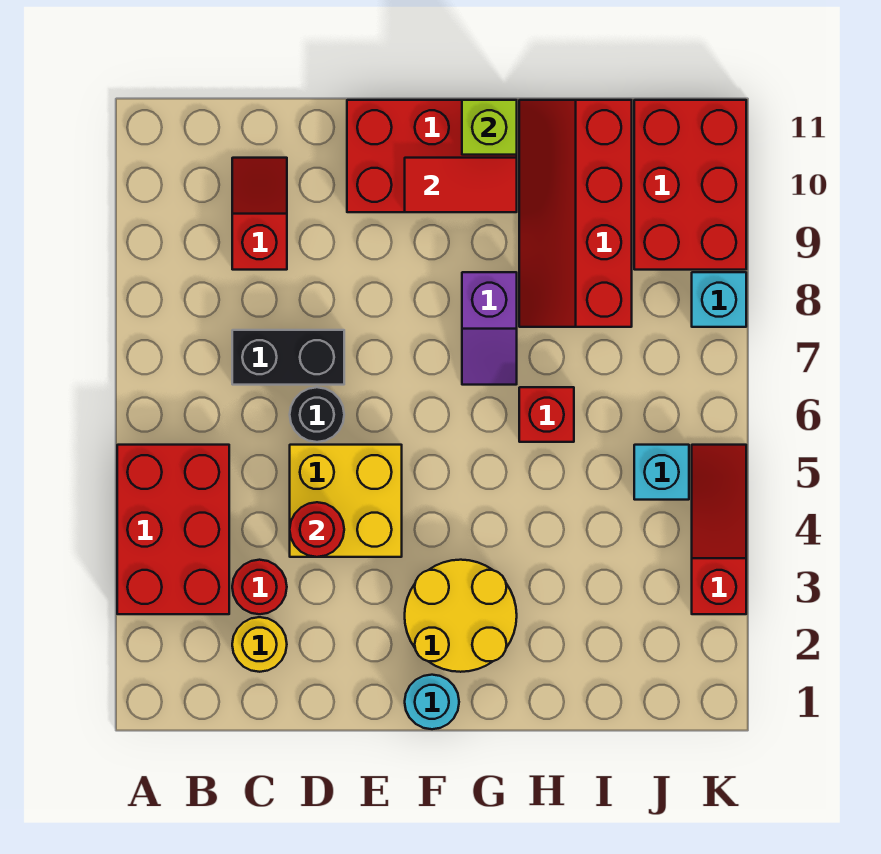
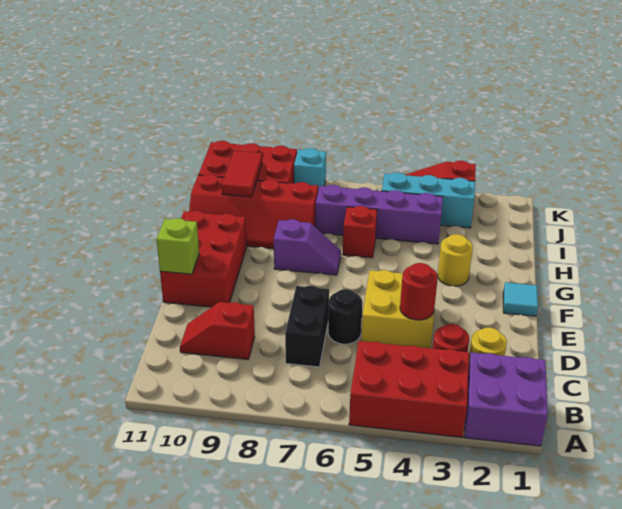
none -> purple 2x2 brick [464,352,548,446]
cyan 1x1 round brick [405,675,459,729] -> cyan 1x1 tile [503,282,538,316]
yellow 2x2 round brick [405,560,517,672] -> yellow 1x1 round brick [438,234,473,286]
red 1x2 tile [405,158,517,212] -> red 1x2 tile moved to [222,151,262,197]
lime 1x1 brick [462,100,517,155] -> lime 1x1 brick moved to [156,218,199,274]
none -> purple 1x4 brick [315,185,443,244]
cyan 1x1 brick [634,445,689,500] -> cyan 1x3 brick [382,172,475,228]

